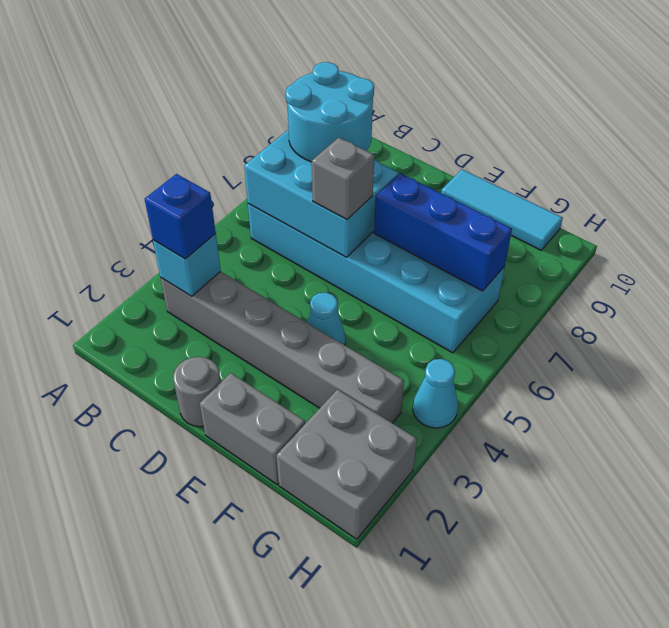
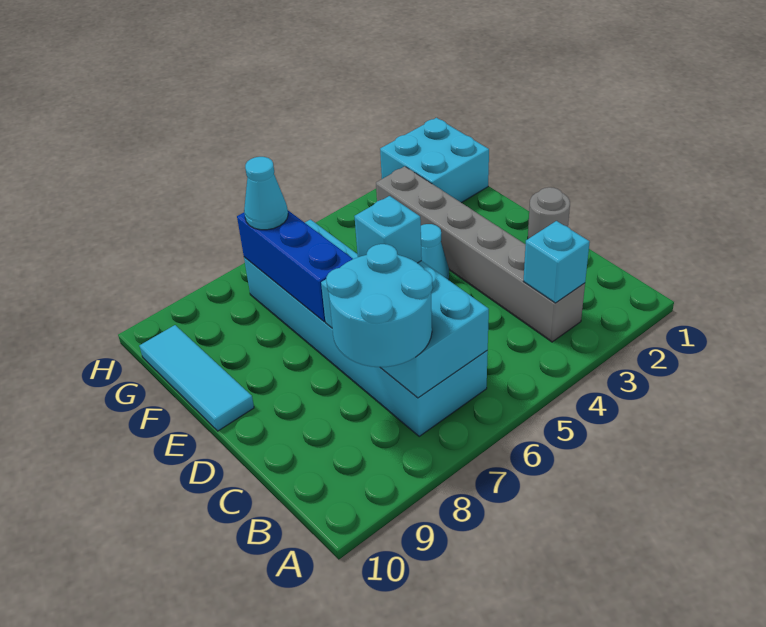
blue 1x1 brick [145,174,216,259] -> none
grey 1x1 brick [312,138,374,220] -> cyan 1x1 brick [354,196,422,263]
grey 1x2 brick [200,373,305,484] -> none
grey 2x2 brick [276,390,417,539] -> cyan 2x2 brick [380,118,489,203]
cyan 1x1 cone [413,359,458,428] -> cyan 1x1 cone moved to [244,157,288,230]

